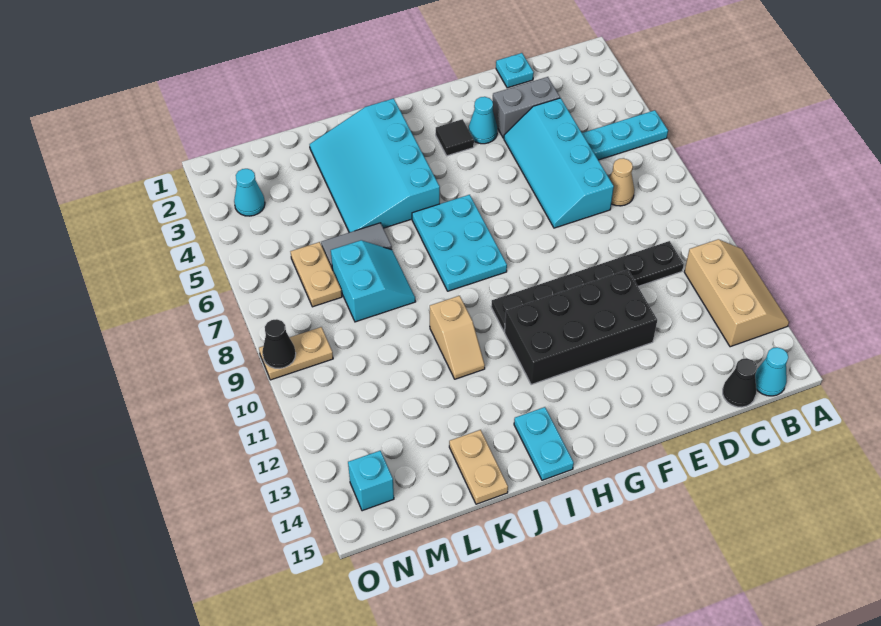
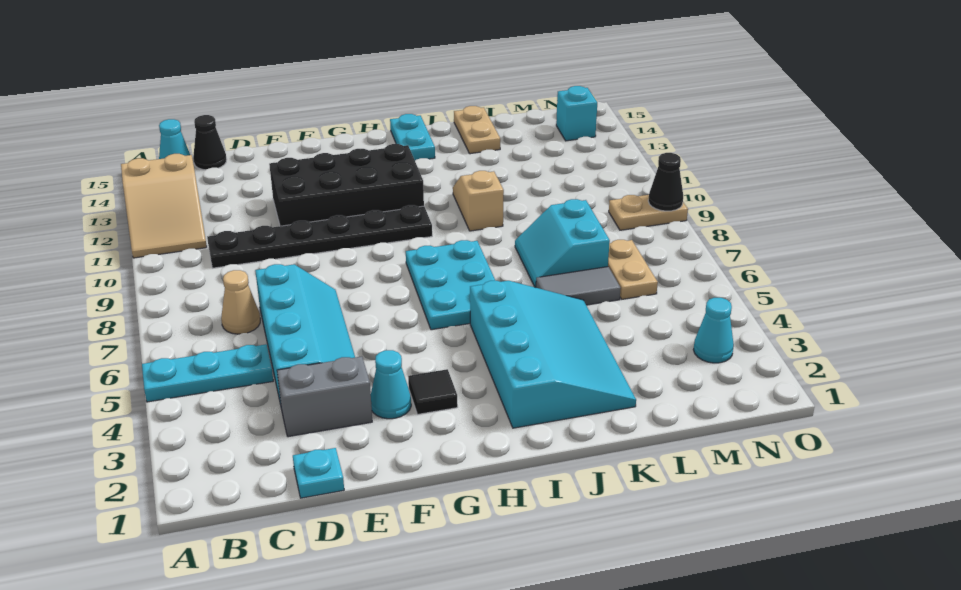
tan 2x3 slope [684,239,789,347] -> tan 2x3 slope turned to [121,154,207,258]

